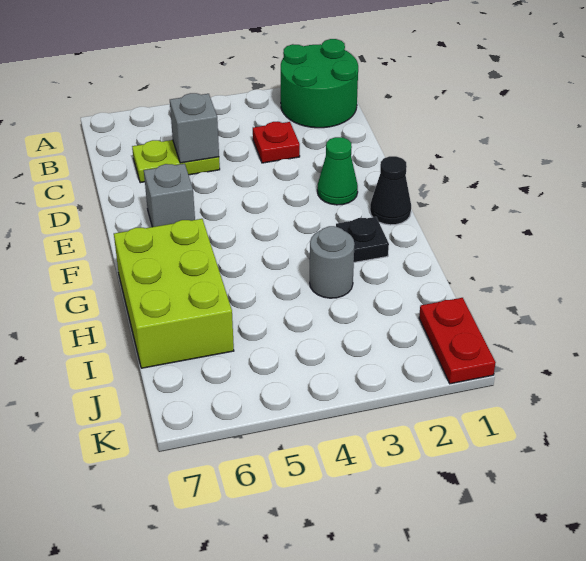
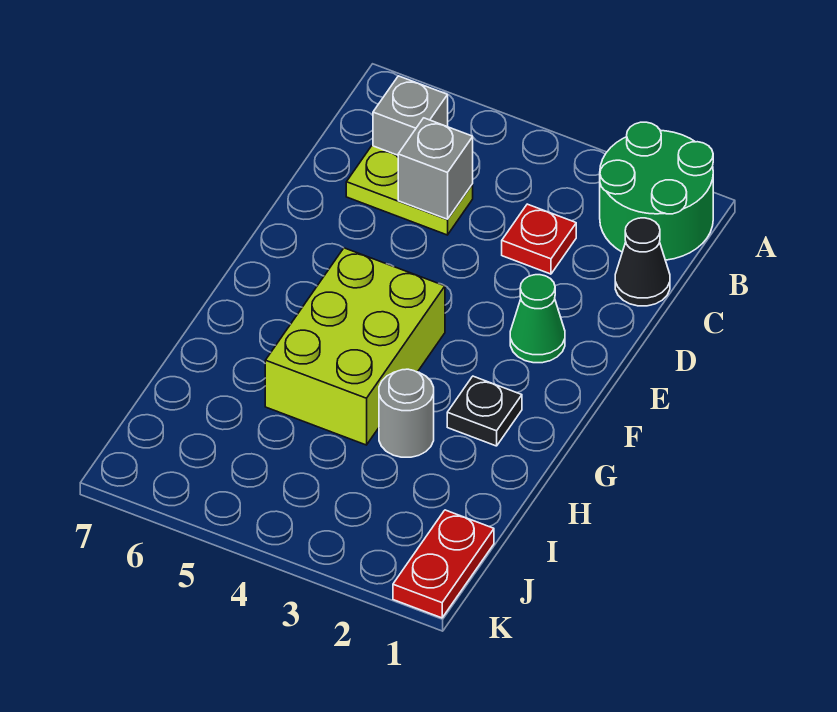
grey 1x1 brick [144,164,195,227] -> grey 1x1 brick moved to [373,76,448,155]
black 1x1 cone [370,156,411,225] -> black 1x1 cone moved to [615,218,670,306]
lime 2x3 brick [114,219,234,368] -> lime 2x3 brick moved to [265,248,445,445]

